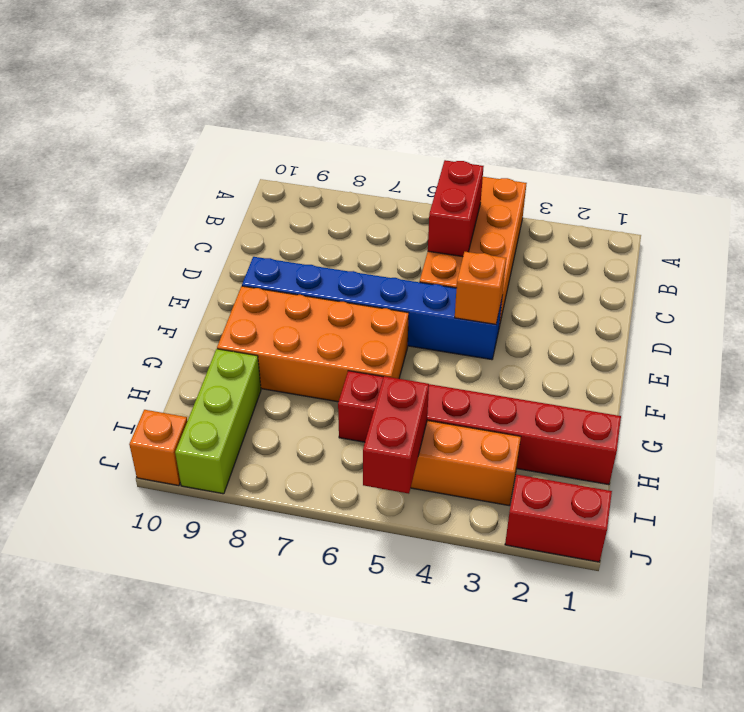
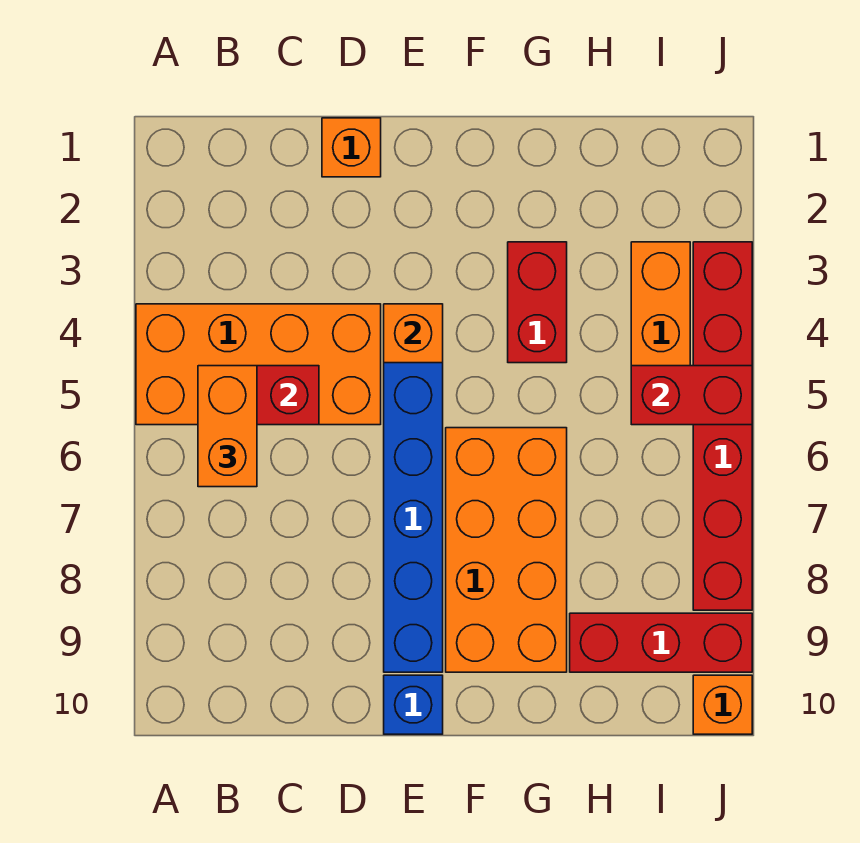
none -> orange 1x2 brick [198,366,257,487]
none -> orange 1x1 brick [322,118,381,177]
none -> blue 1x1 brick [384,675,443,734]
red 1x6 brick [338,371,621,485] -> red 1x6 brick moved to [693,242,752,610]
lime 1x3 brick [175,349,261,494] -> red 1x3 brick [570,613,752,672]
red 1x2 brick [505,475,612,562] -> red 1x2 brick moved to [508,242,567,363]

